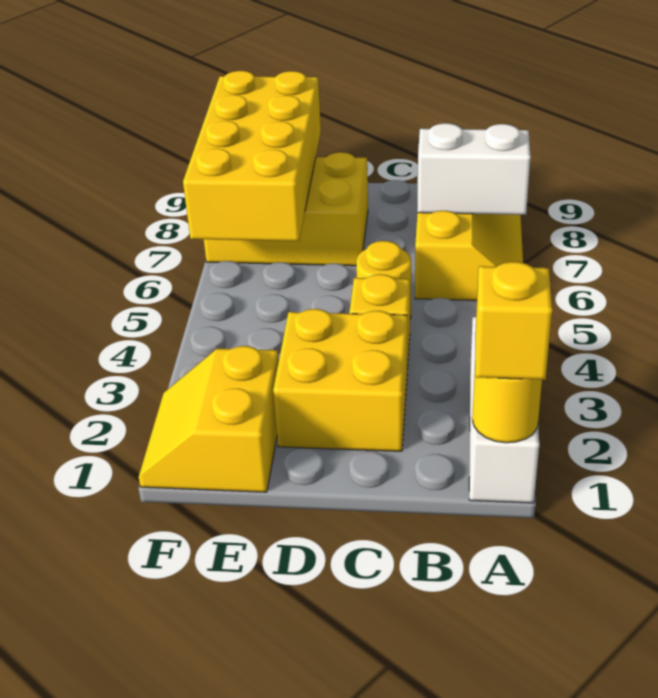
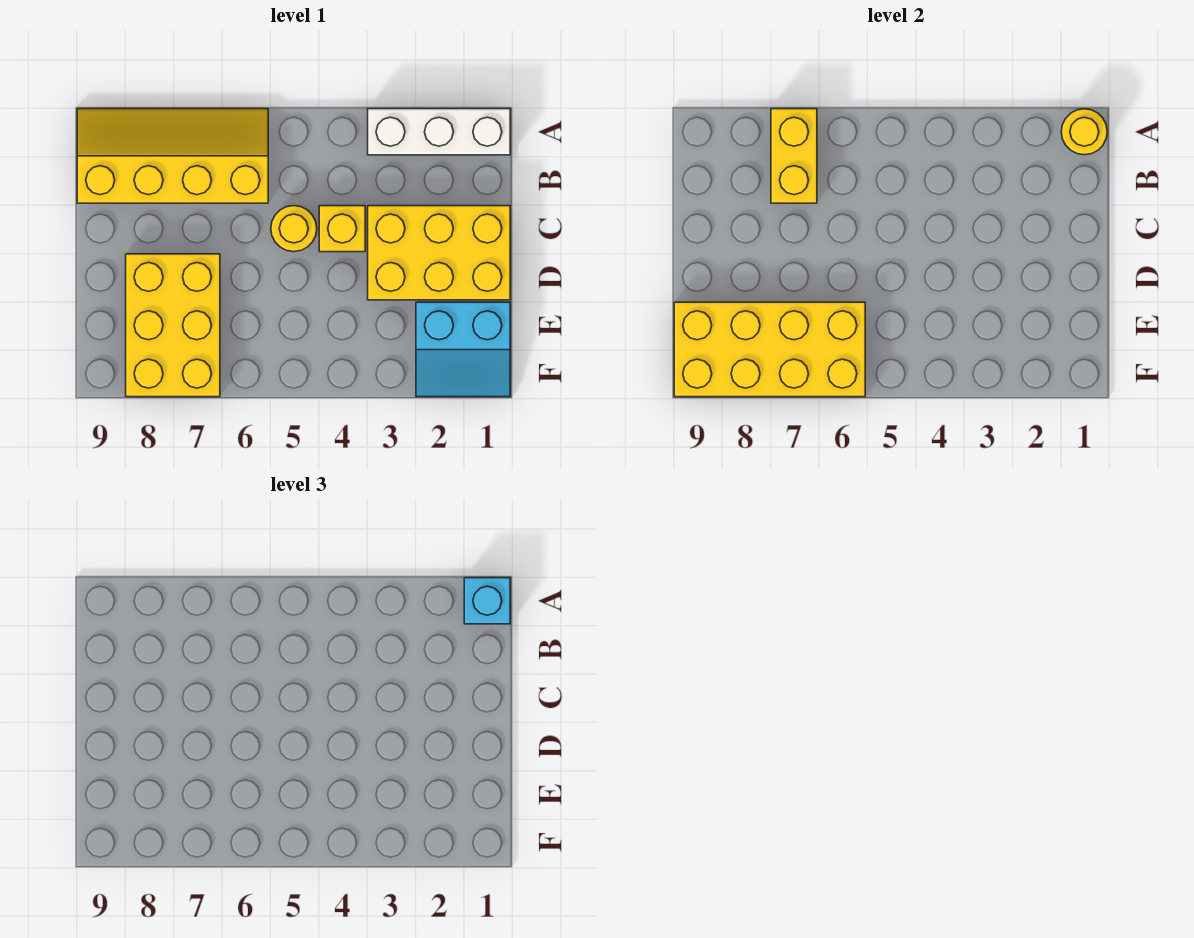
yellow 1x1 brick [475,262,552,380] -> cyan 1x1 brick [464,578,510,624]
white 1x2 brick [417,123,531,215] -> yellow 1x2 brick [771,109,817,203]
yellow 2x2 brick [273,309,408,451] -> yellow 2x3 brick [368,206,510,300]
yellow 2x2 slope [139,346,279,492] -> cyan 2x2 slope [416,302,510,397]

